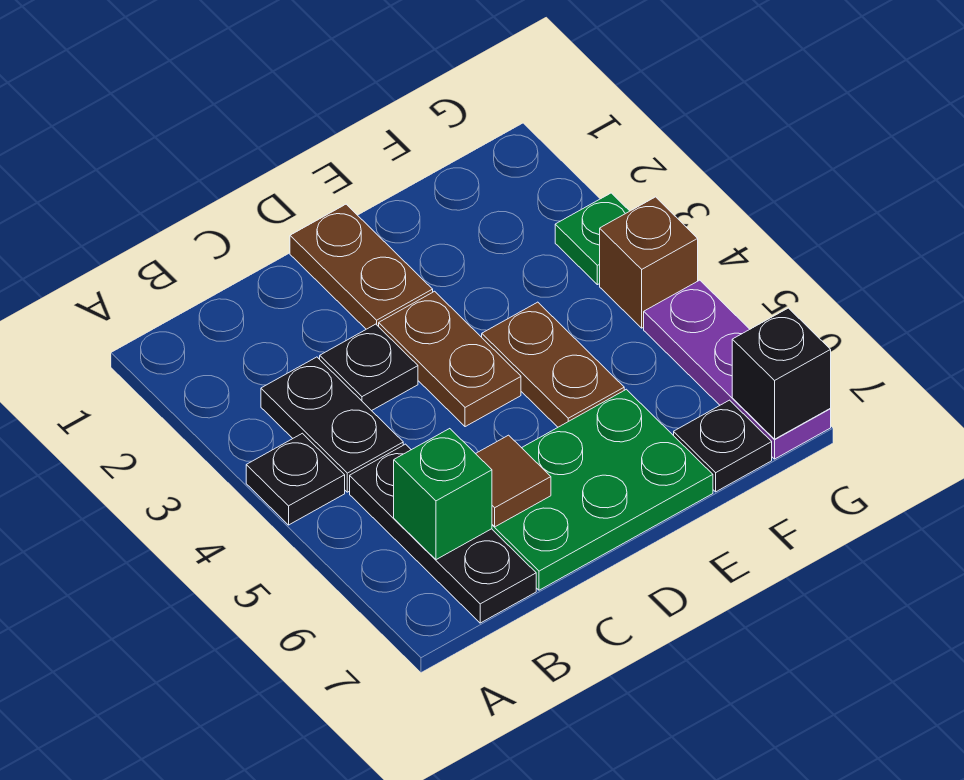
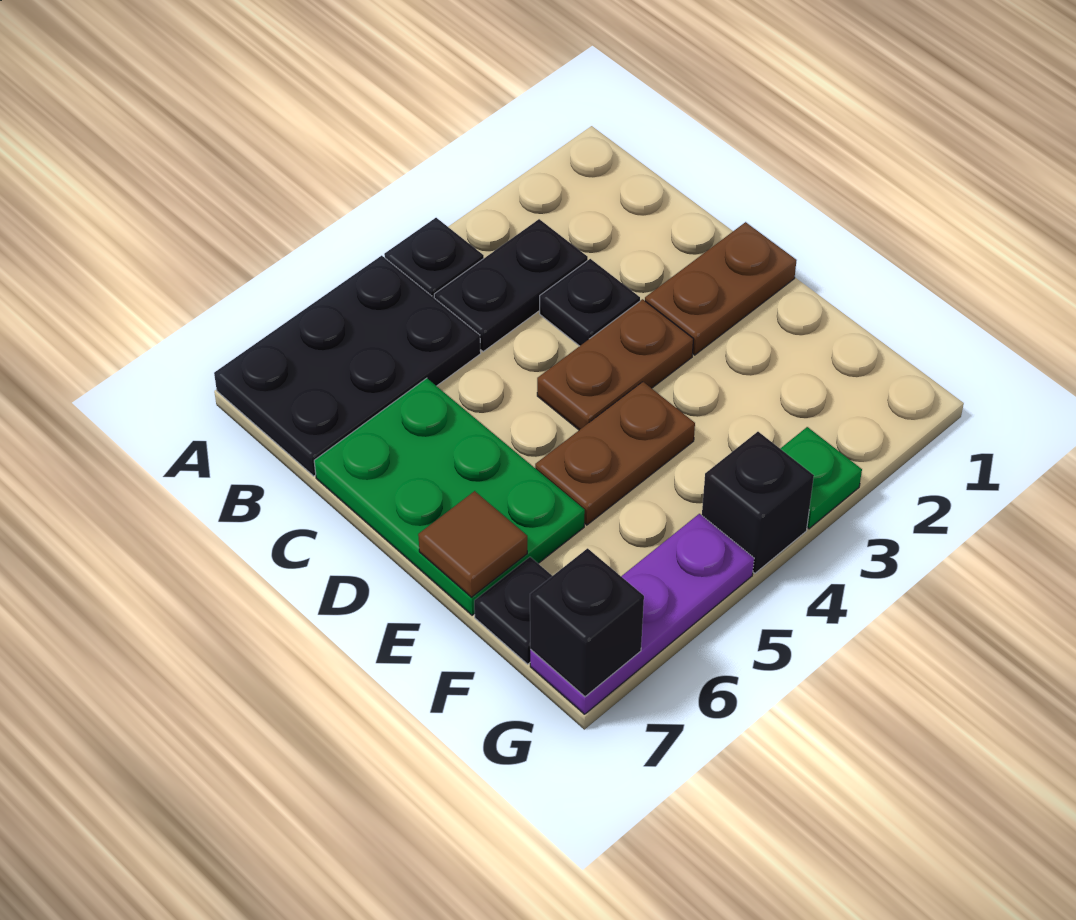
black 1x3 plate [350,444,536,623] -> black 2x3 plate [214,256,481,476]
green 1x1 brick [394,429,492,560] -> none
brown 1x1 tile [476,435,551,527] -> brown 1x1 tile moved to [418,491,527,598]
brown 1x1 brick [600,197,698,328] -> black 1x1 brick [702,432,814,573]

